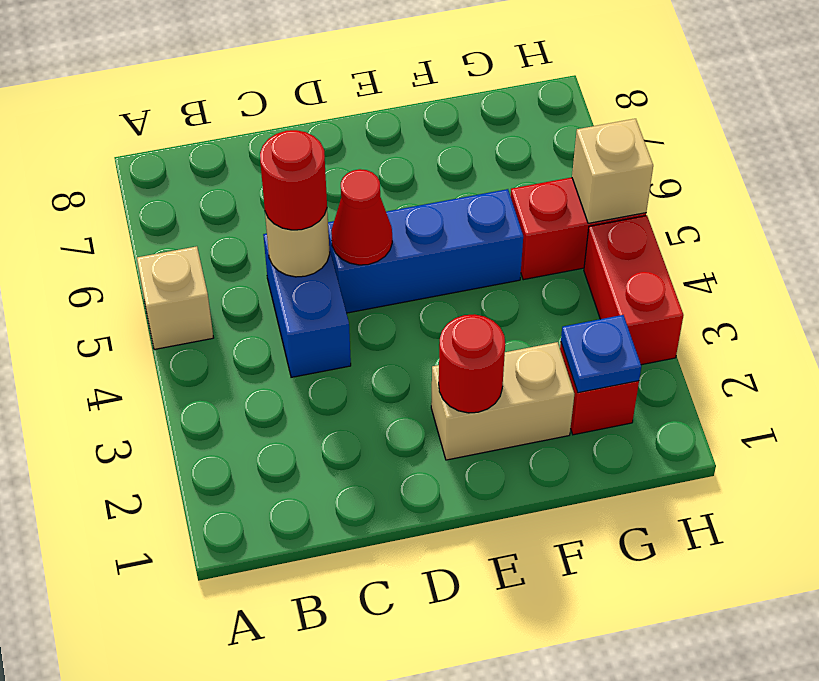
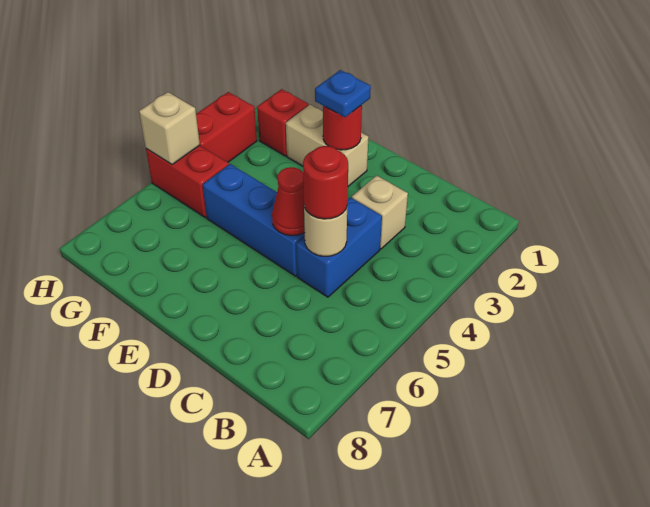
tan 1x1 brick [137,246,214,350] -> tan 1x1 brick moved to [352,175,408,249]
blue 1x1 plate [561,315,641,393] -> blue 1x1 plate moved to [315,70,371,117]

